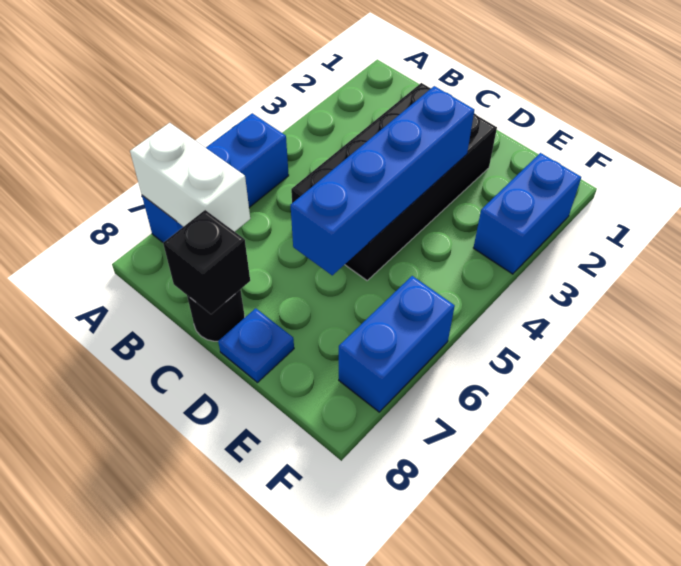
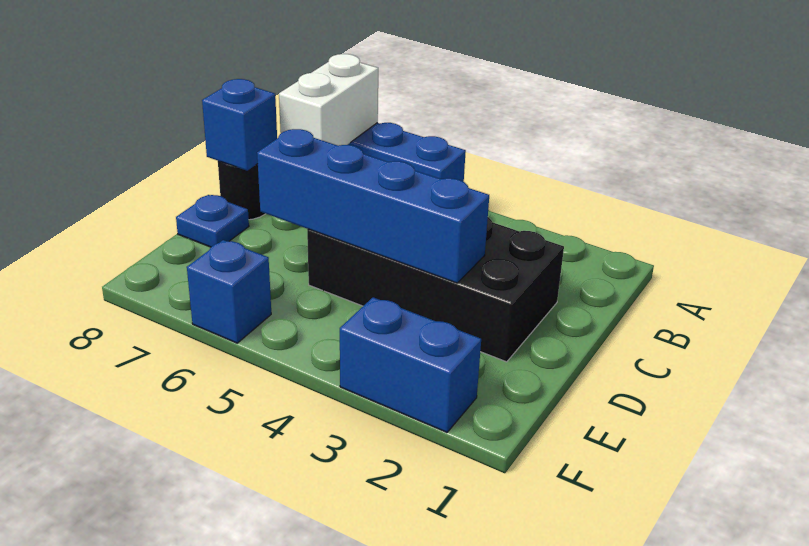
black 1x1 brick [163,210,250,314] -> blue 1x1 brick [202,79,277,171]
blue 1x2 brick [339,276,455,412] -> blue 1x1 brick [187,240,271,343]

